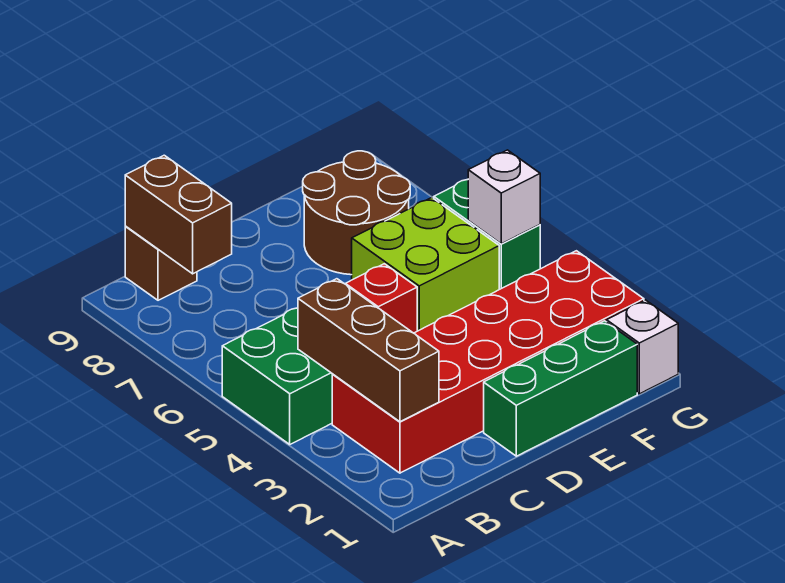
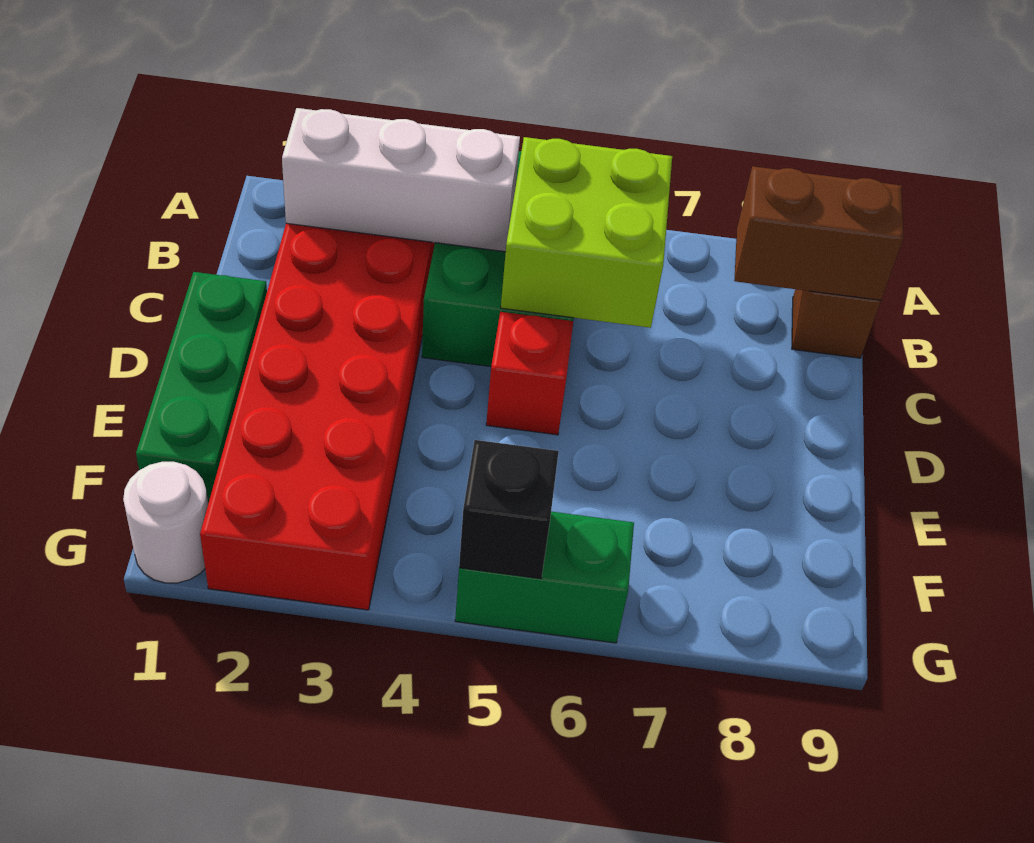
brown 1x3 brick [298,279,439,422] -> white 1x3 brick [282,108,520,252]
lime 2x2 brick [352,198,499,331] -> lime 2x2 brick moved to [501,137,672,328]
brown 2x2 round brick [303,151,410,275] -> none
white 1x1 brick [607,300,678,394] -> white 1x1 round brick [123,462,208,583]
white 1x1 brick [468,150,540,244] -> black 1x1 brick [459,440,559,579]

